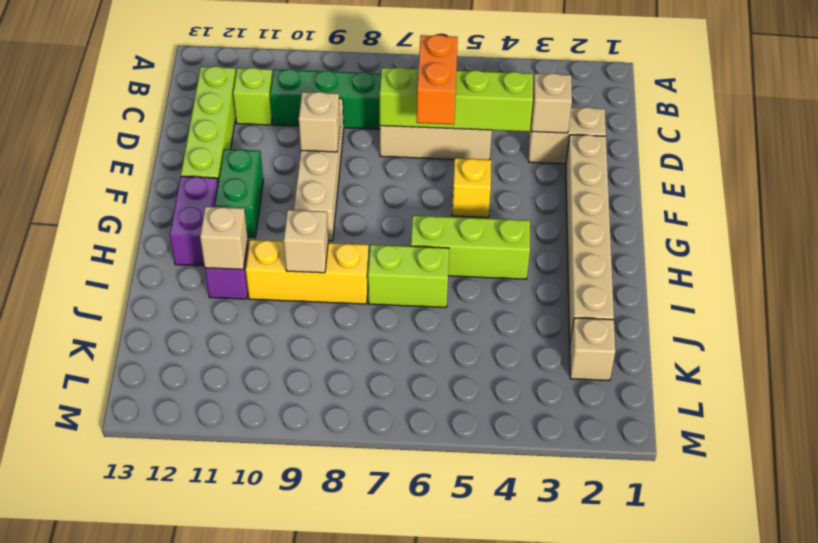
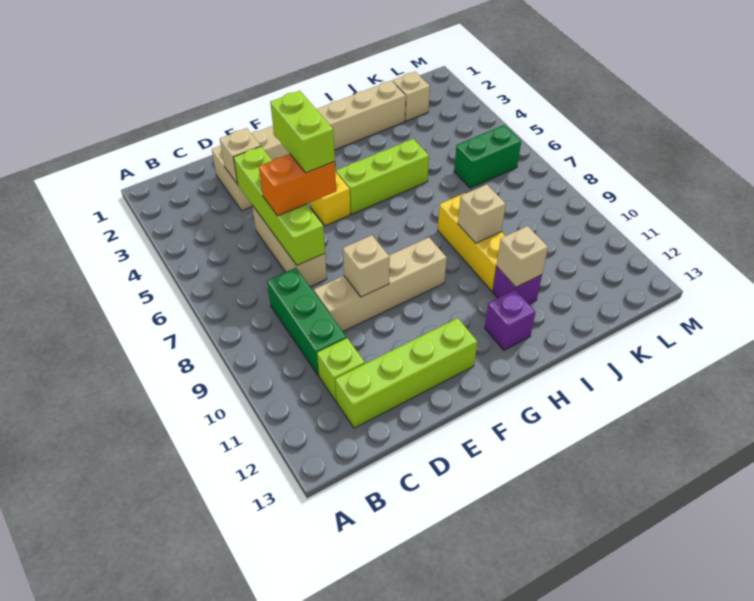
green 1x2 brick [215,149,263,238] -> green 1x2 brick moved to [454,125,521,188]
purple 1x2 brick [170,176,218,266] -> purple 1x1 brick [485,290,536,350]
lime 1x3 brick [411,216,530,279] -> lime 1x3 brick turned to [336,139,429,214]
lime 1x2 brick [368,245,449,307] -> lime 1x2 brick moved to [270,91,335,173]

